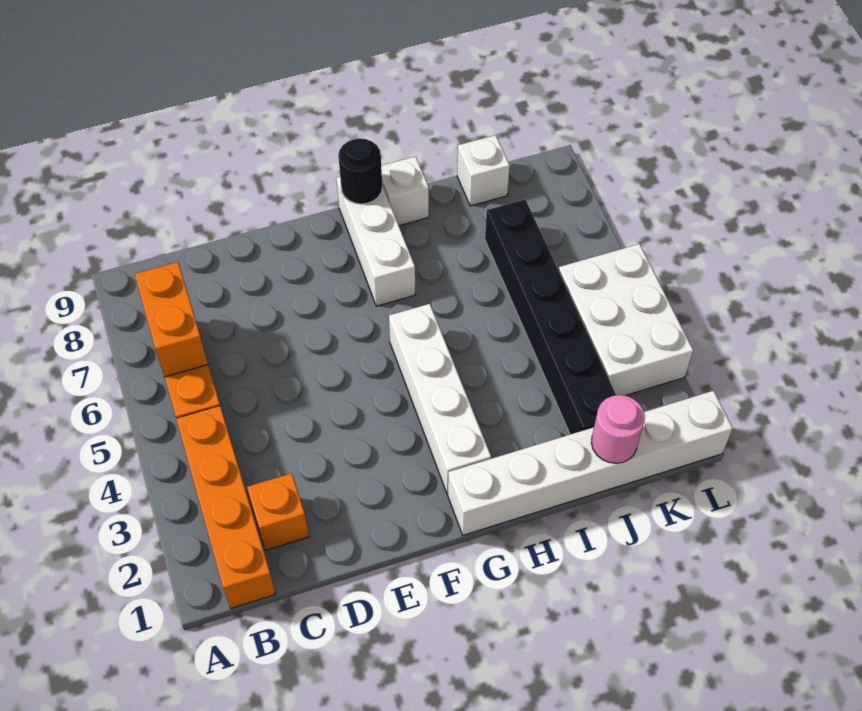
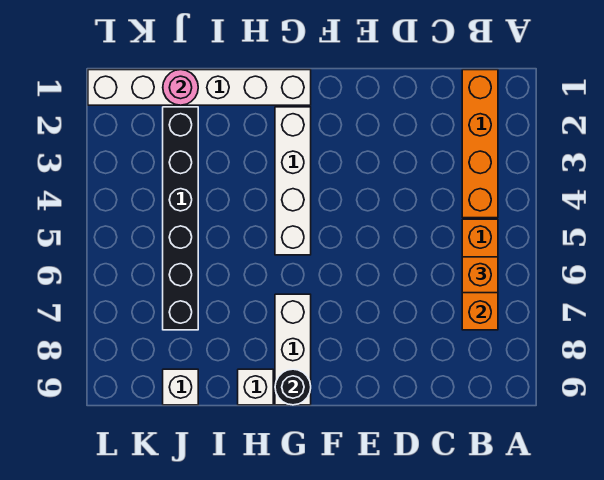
orange 1x1 brick [247,473,309,550] -> orange 1x1 brick moved to [462,257,498,293]
white 2x3 brick [559,244,693,396] -> none

